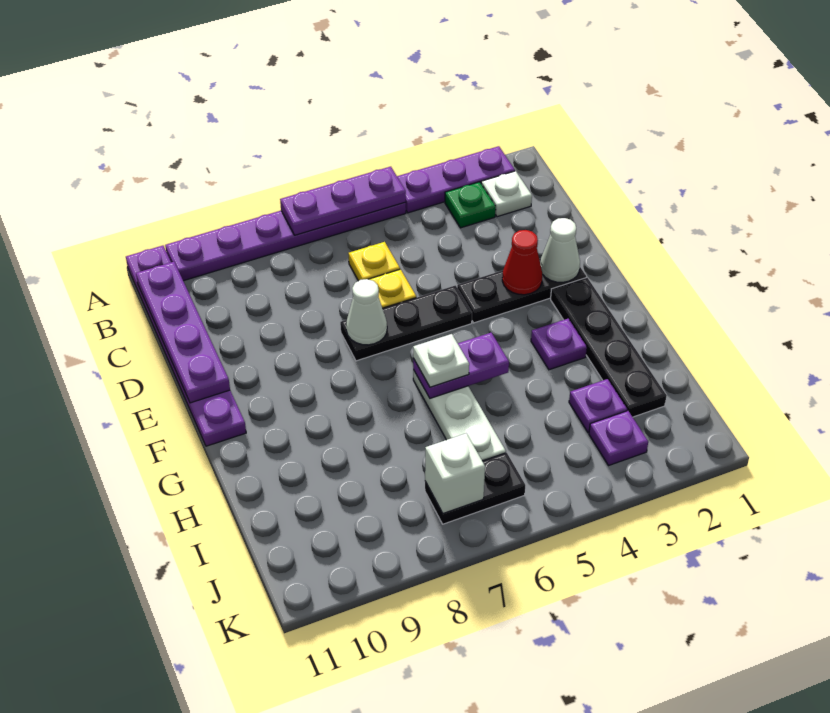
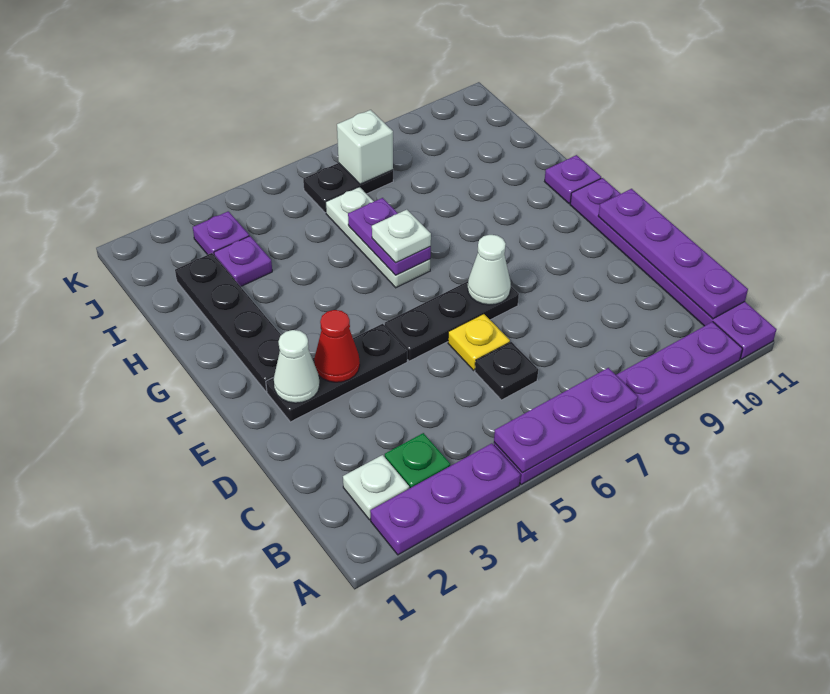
yellow 1x1 plate [348,242,400,281] -> black 1x1 plate [475,342,538,400]
purple 1x1 plate [531,319,587,370] -> purple 1x1 plate moved to [545,155,601,204]
purple 1x2 plate [413,332,509,398] -> purple 1x2 plate turned to [348,198,431,275]

